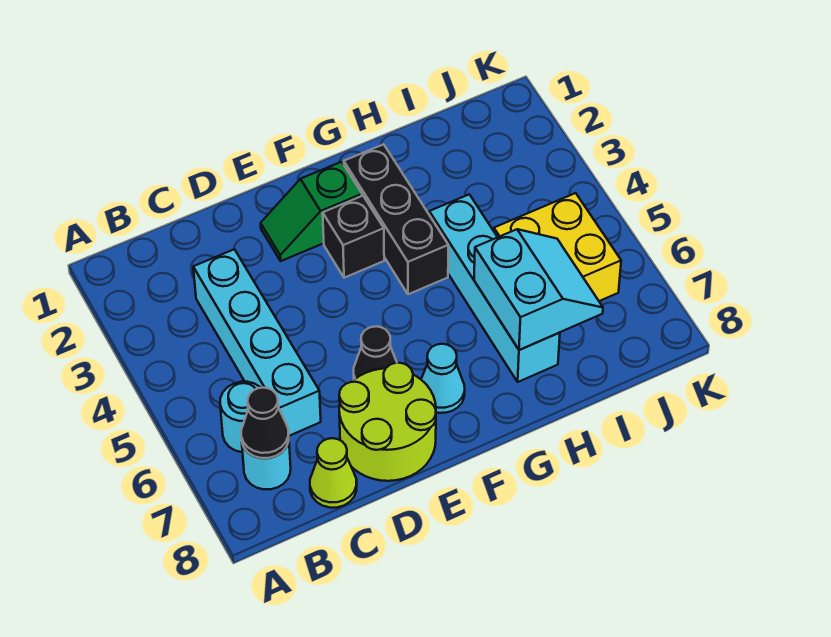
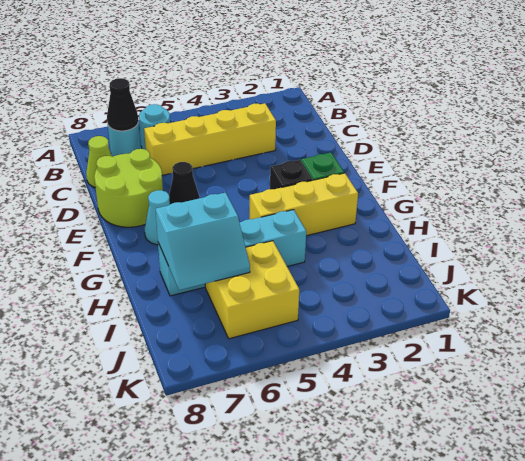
cyan 1x4 brick [193,249,321,436] -> yellow 1x4 brick [144,103,276,175]
black 1x3 brick [344,144,448,294] -> yellow 1x3 brick [250,173,358,236]

